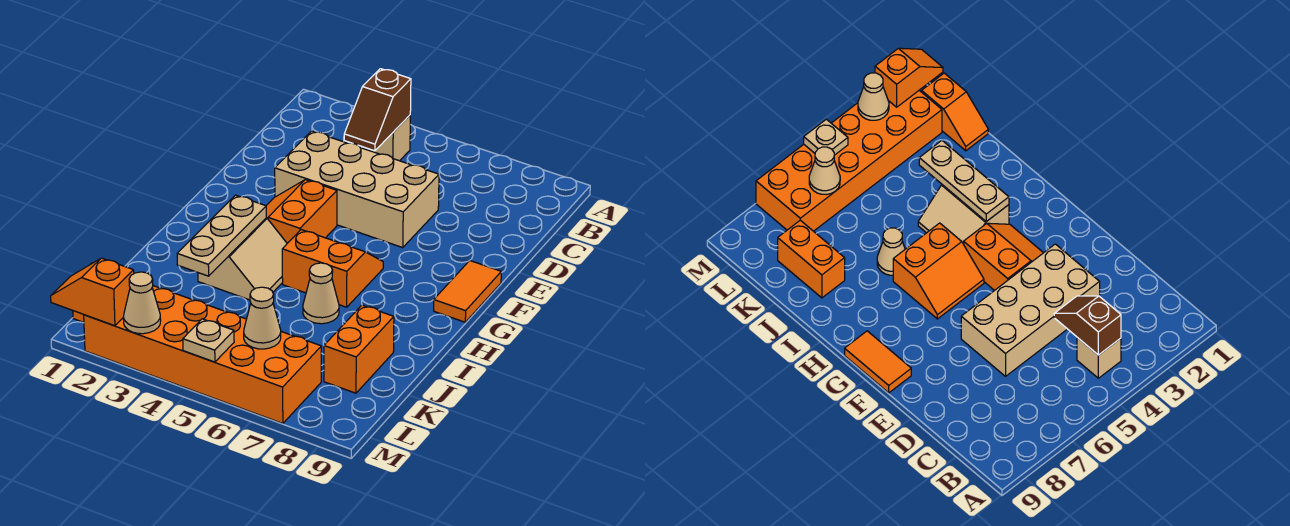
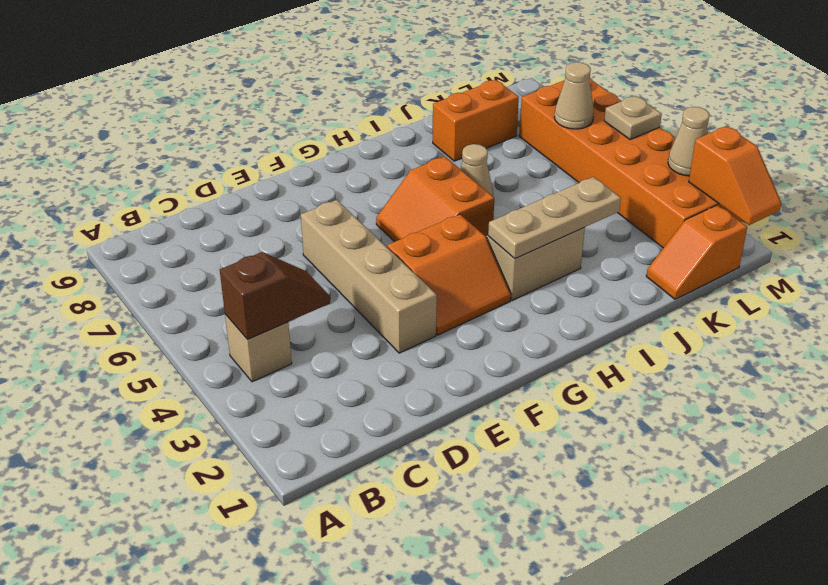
tan 2x4 brick [275,131,439,248] -> tan 1x4 brick [301,200,437,353]
orange 1x2 tile [434,261,501,322] -> none

